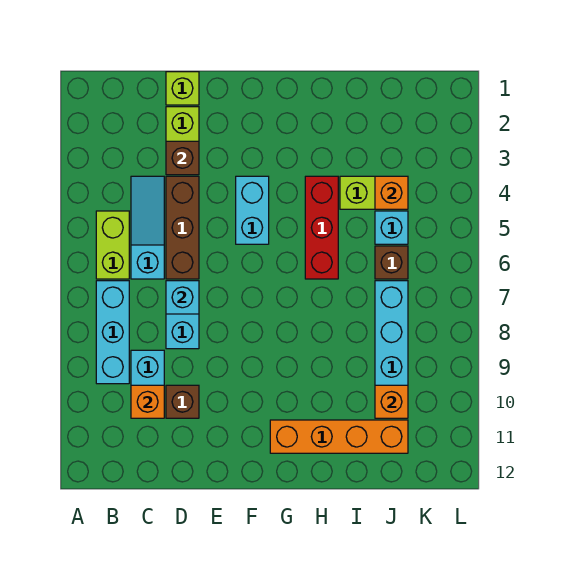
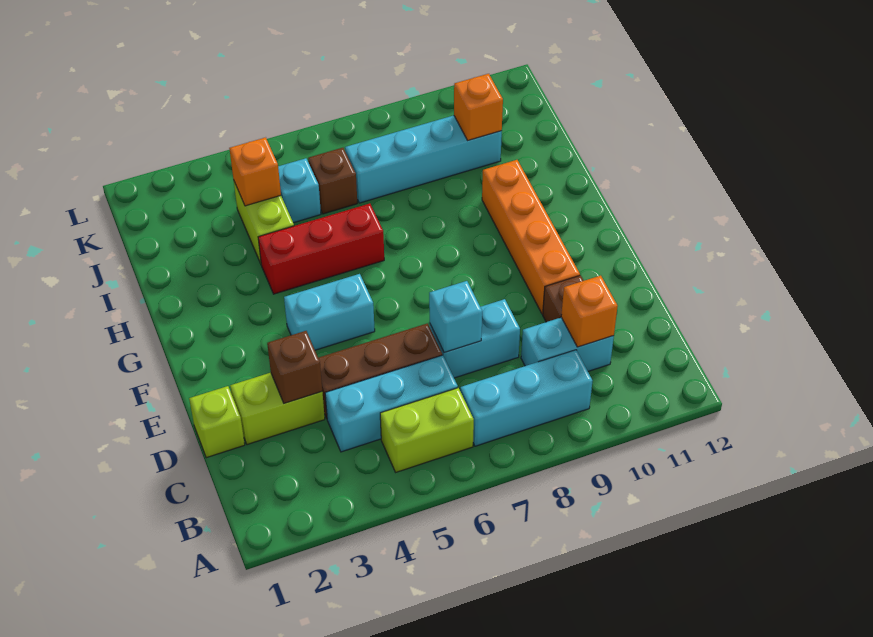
cyan 1x3 slope [131,176,164,279] -> cyan 1x3 brick [325,355,458,452]
orange 1x4 brick [270,420,408,453] -> orange 1x4 brick moved to [482,160,580,314]

